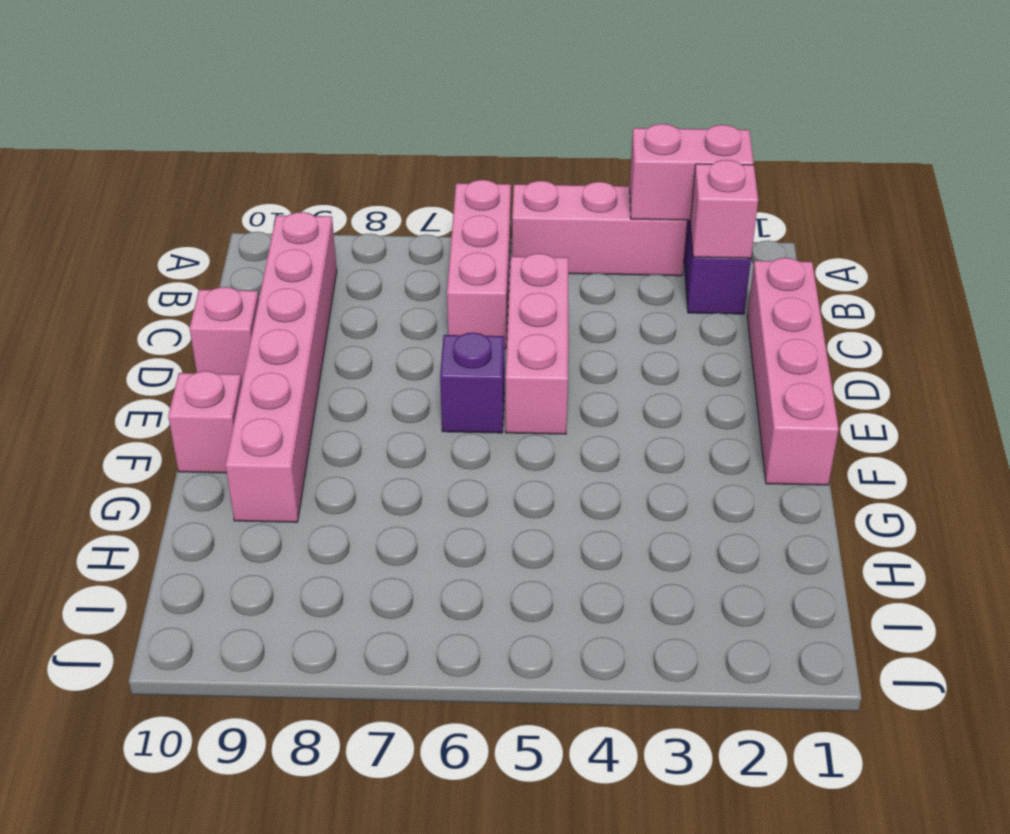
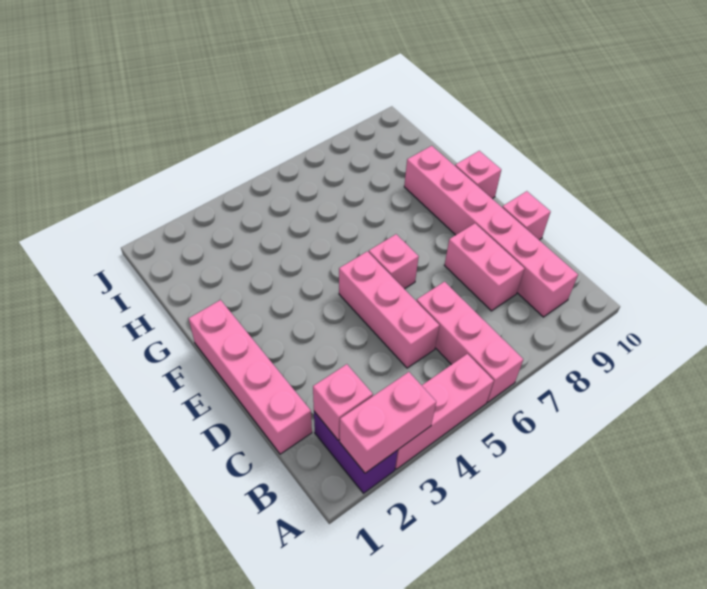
none -> pink 1x2 brick [444,223,524,311]
purple 1x1 brick [440,333,504,433] -> pink 1x1 brick [369,234,419,289]

